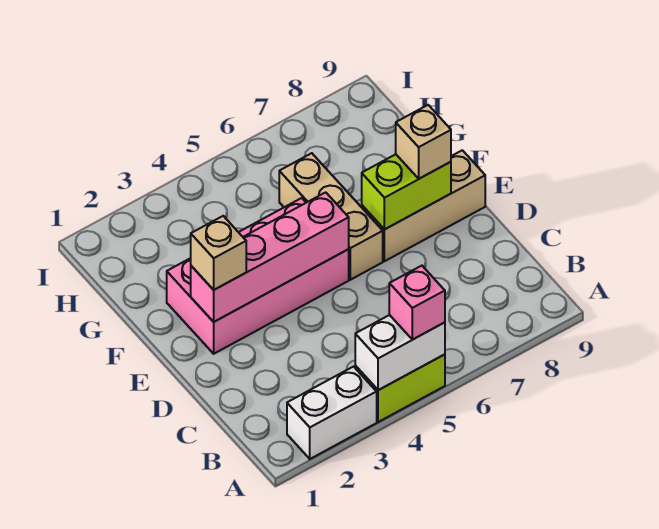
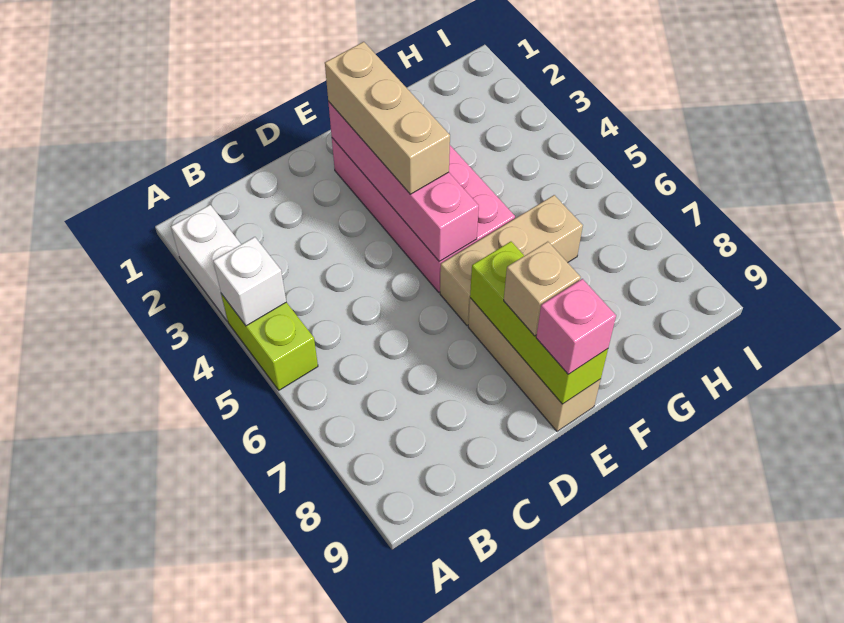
white 1x2 brick [355,315,445,390] -> white 1x1 brick [213,237,286,326]
pink 1x1 brick [389,266,445,340] -> pink 1x1 brick moved to [536,279,616,374]
tan 1x1 brick [191,216,246,290] -> tan 1x3 brick [325,42,450,194]
lime 1x2 brick [362,154,451,229] -> lime 1x3 brick [470,242,608,404]

